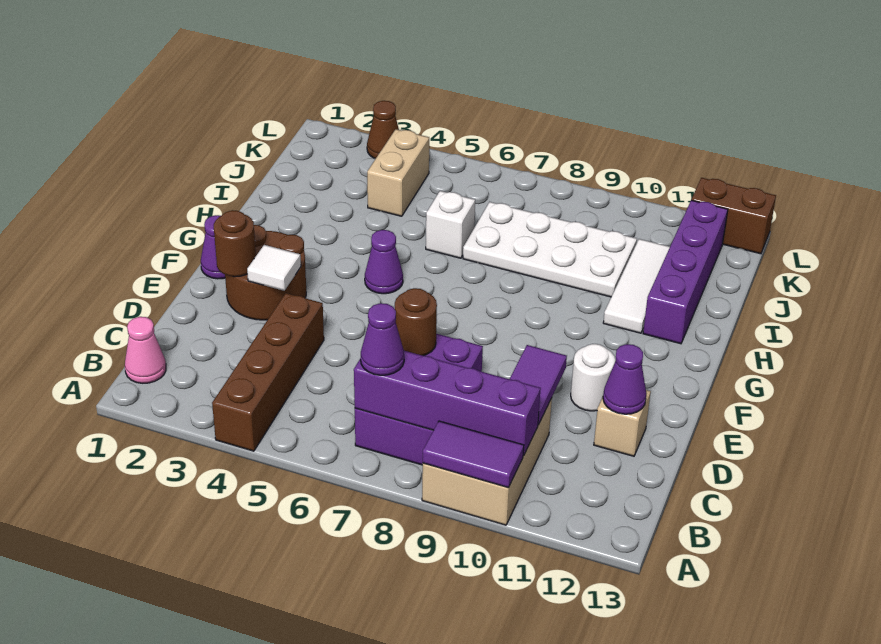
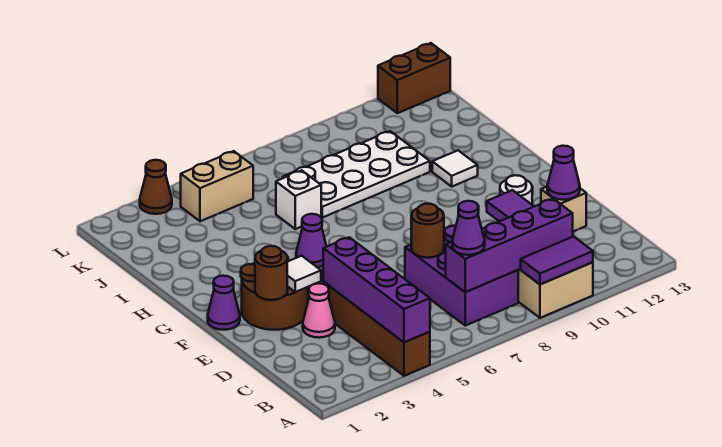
pink 1x1 cone [125,317,166,383] -> pink 1x1 cone moved to [303,283,335,338]
white 1x3 tile [603,239,670,333] -> white 1x1 tile [432,151,478,186]
purple 1x4 brick [643,200,728,344] -> purple 1x4 brick moved to [323,237,430,342]
tan 1x2 brick [367,129,429,216] -> tan 1x2 brick turned to [181,151,253,221]

